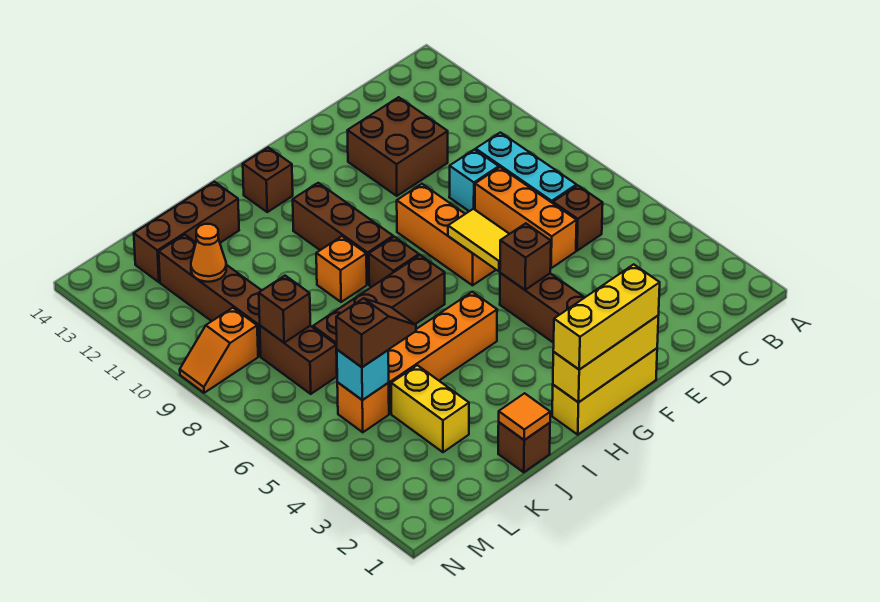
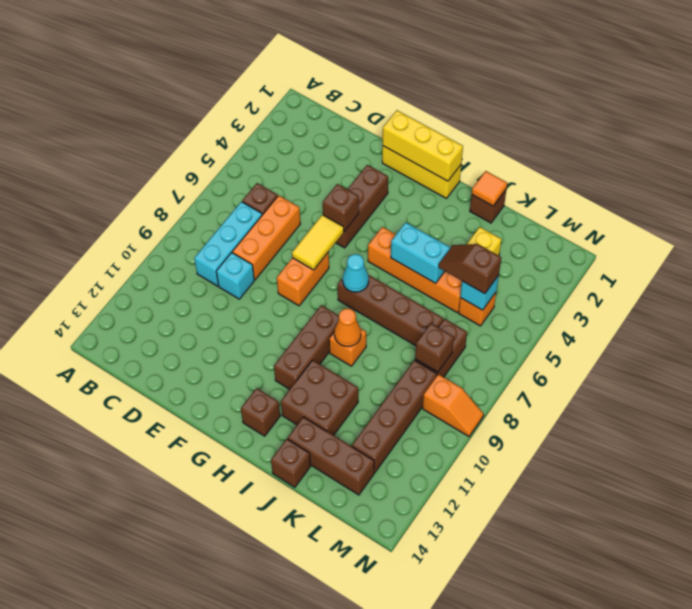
brown 2x2 brick [347,97,448,196] -> brown 2x2 brick moved to [281,360,358,435]
yellow 1x3 brick [553,264,660,370] -> none
orange 1x3 brick [397,184,496,285] -> orange 1x2 brick [277,252,329,306]
none -> cyan 1x1 cone [343,254,369,292]
brown 1x1 brick [369,237,419,287] -> brown 1x1 brick moved to [271,439,311,487]
none -> cyan 1x2 brick [391,223,451,283]
orange 1x1 cone [191,224,226,282] -> orange 1x1 cone moved to [334,308,361,346]

